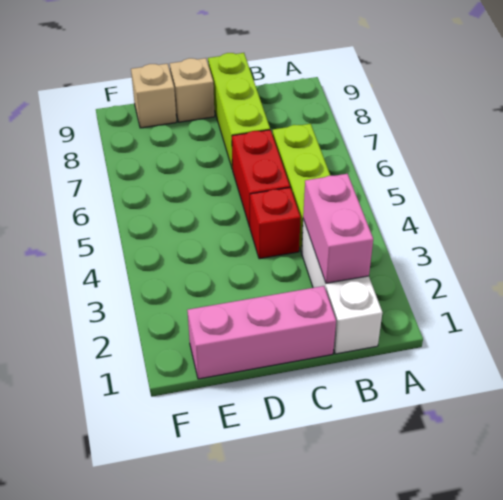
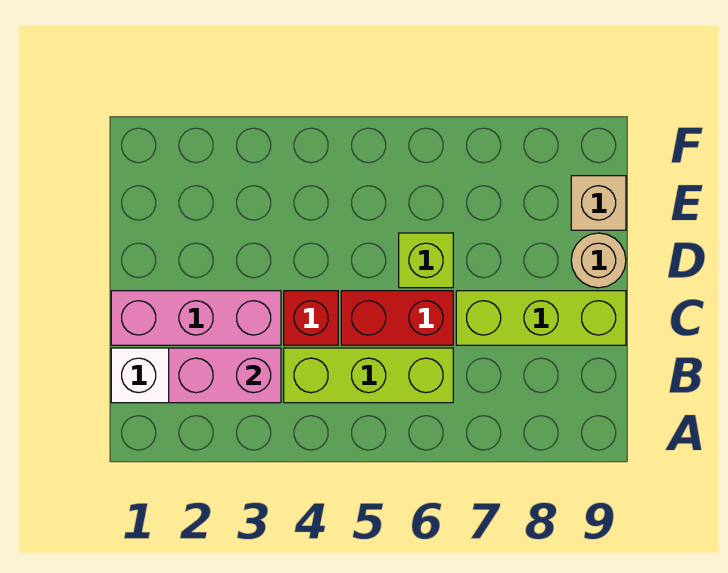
pink 1x3 brick [187,286,336,379] -> pink 1x3 brick turned to [111,291,281,345]
none -> lime 1x1 brick [399,233,453,288]
tan 1x1 brick [170,58,215,122] -> tan 1x1 round brick [571,233,626,288]

